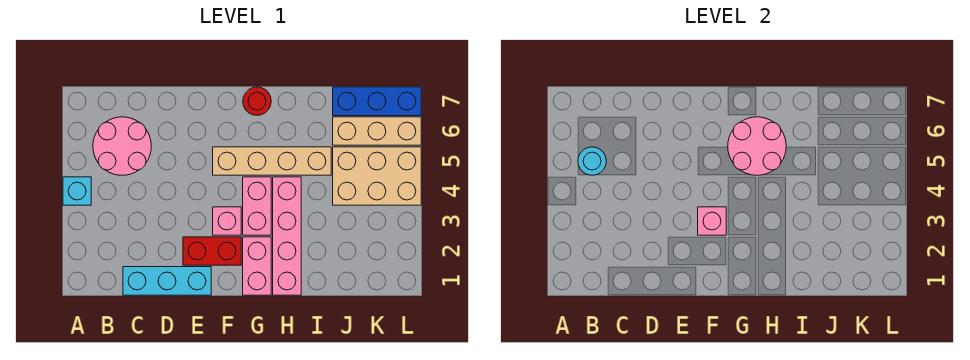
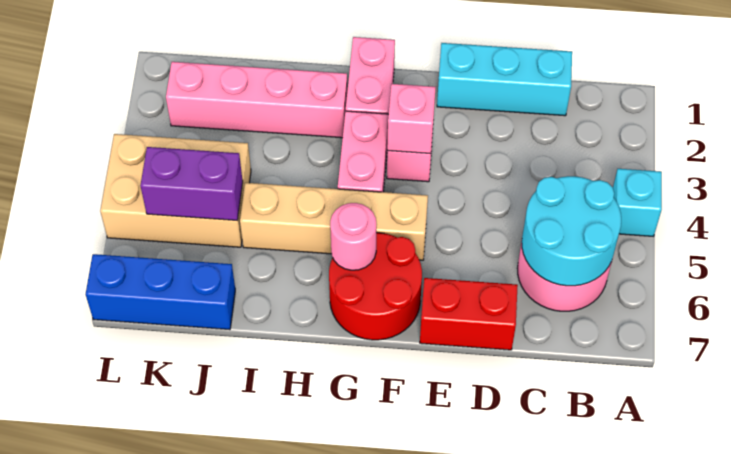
cyan 1x1 round brick [578,147,606,175] -> cyan 2x2 round brick [522,176,621,286]
red 1x2 brick [183,237,241,265] -> red 1x2 brick moved to [420,278,518,350]
pink 2x2 round brick [728,117,786,175] -> pink 1x1 round brick [330,203,377,270]
red 1x1 round brick [243,87,271,115] -> red 2x2 round brick [329,233,422,340]
pink 1x4 brick [273,177,301,295] -> pink 1x4 brick turned to [166,62,347,138]
none -> purple 1x2 brick [140,147,243,221]
tan 1x3 brick [333,117,421,145] -> none

